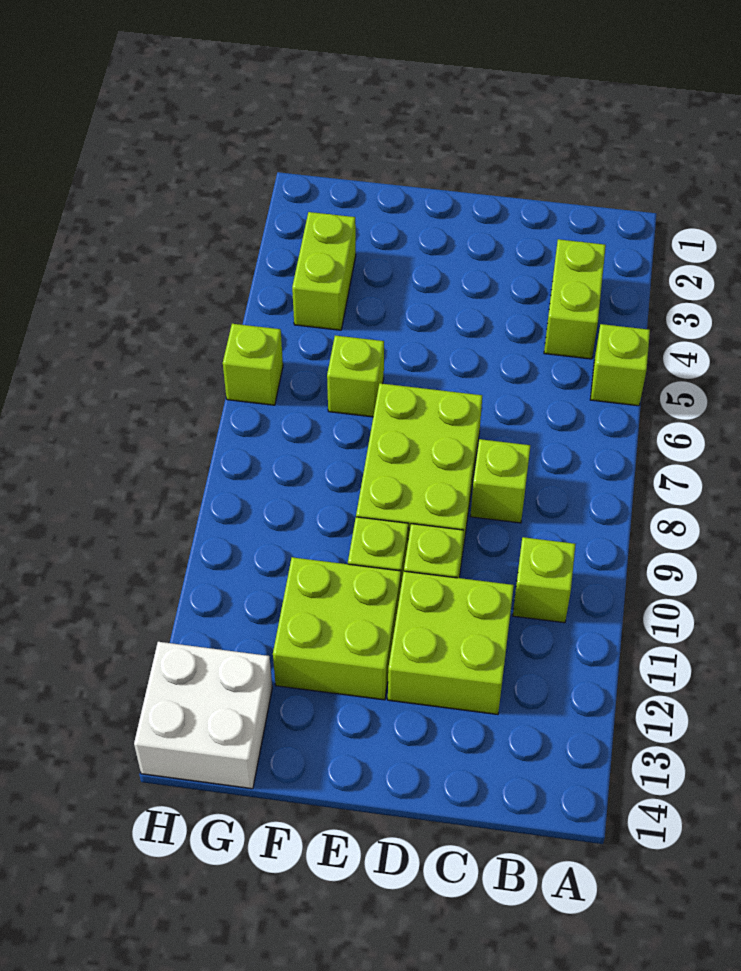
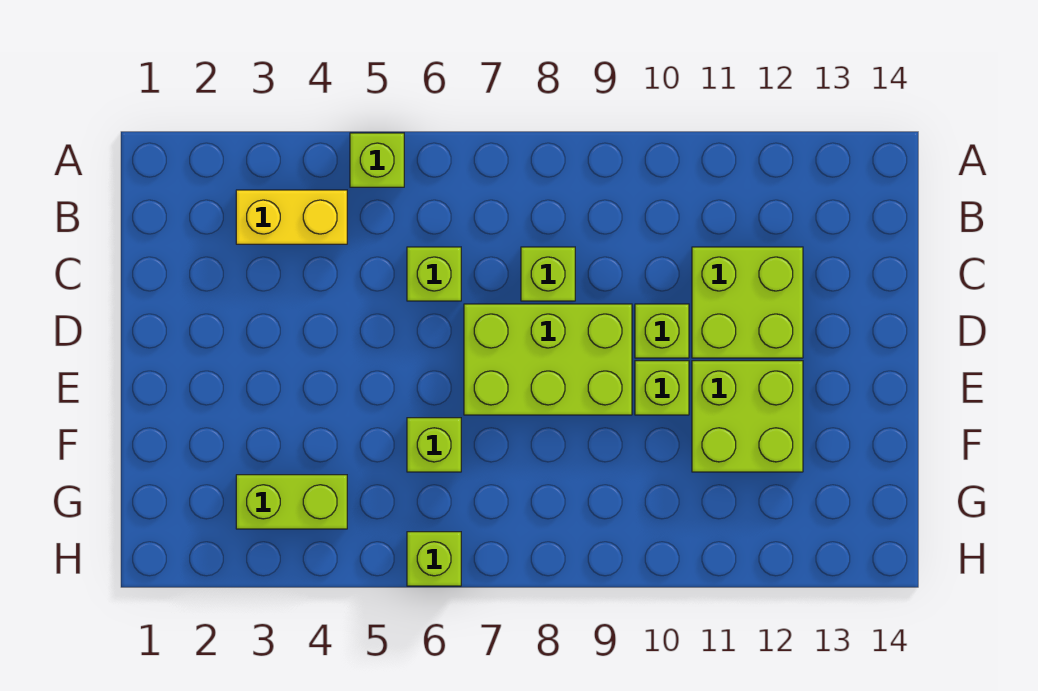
lime 1x2 brick [544,239,606,359] -> yellow 1x2 brick [236,190,347,244]
lime 1x1 brick [513,537,576,623] -> lime 1x1 brick moved to [407,247,461,301]
white 2x2 brick [134,642,272,789] -> none

